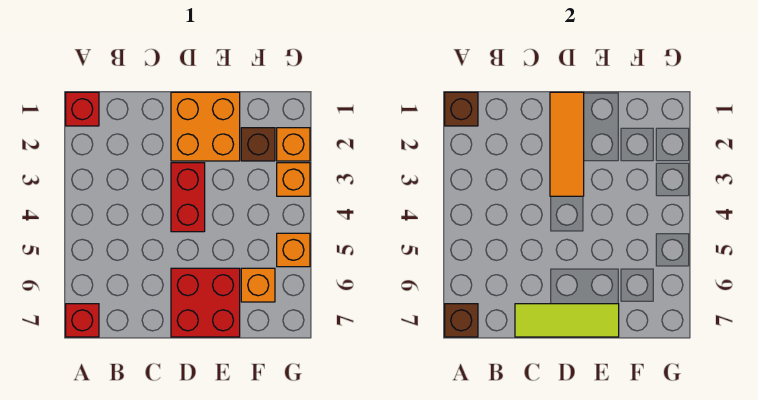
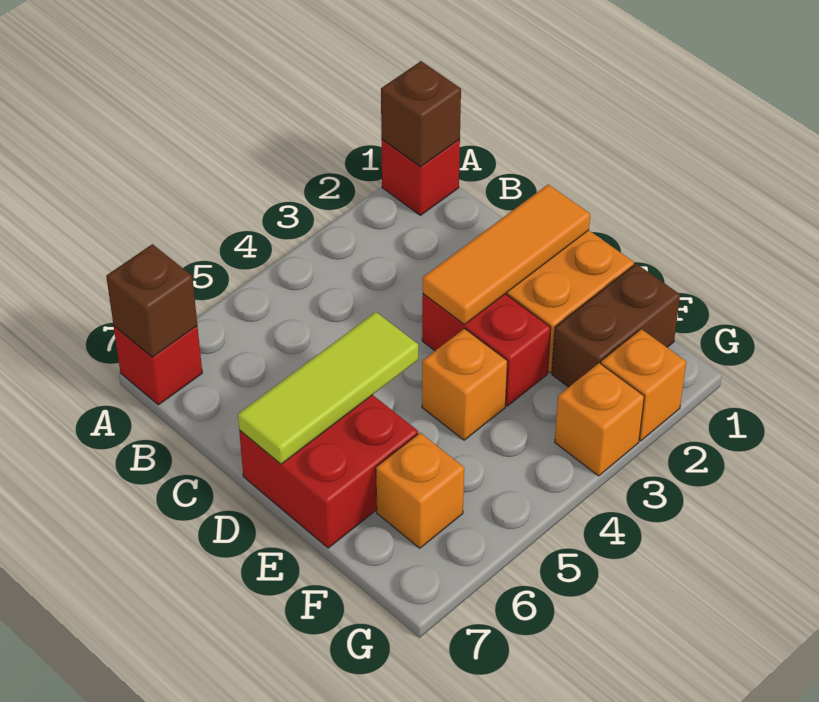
lime 1x3 tile [515,304,619,337] -> lime 1x3 tile turned to [238,312,418,464]
red 1x2 brick [171,163,205,232] -> red 1x2 brick turned to [422,294,551,406]
brown 1x1 brick [241,128,275,161] -> brown 1x2 brick [552,264,680,387]
orange 1x1 brick [277,233,310,267] -> orange 1x1 brick moved to [422,329,508,440]

